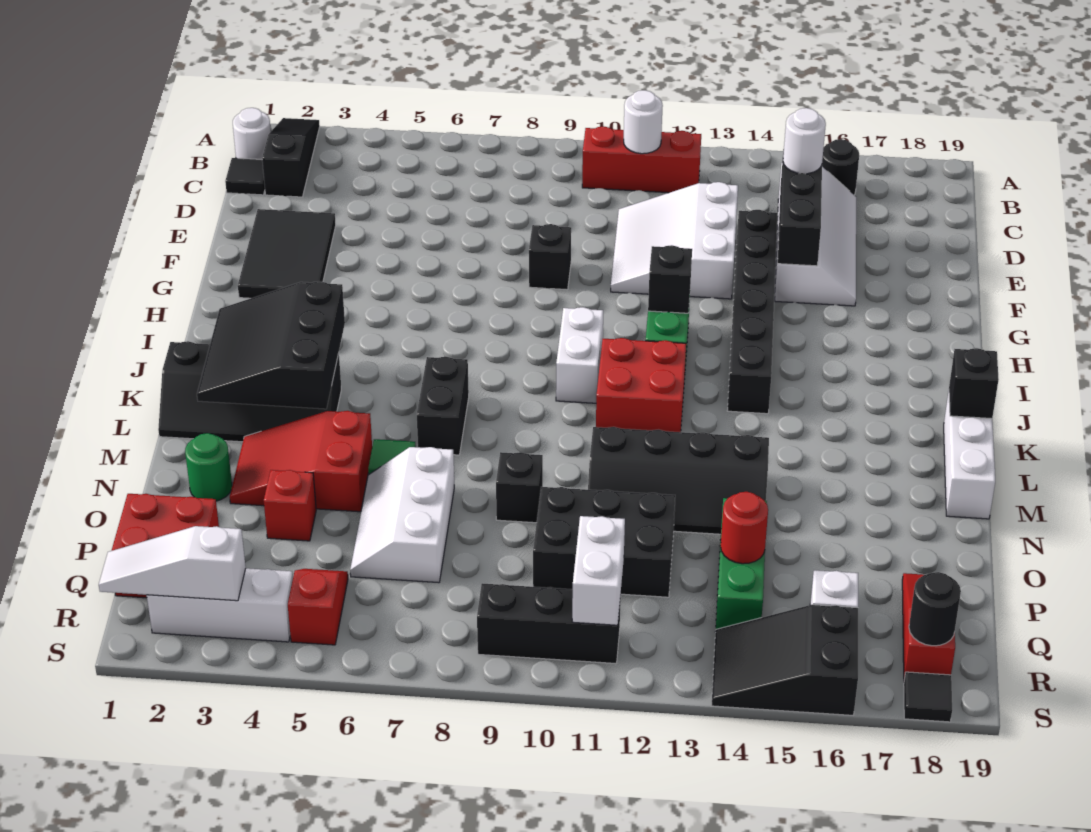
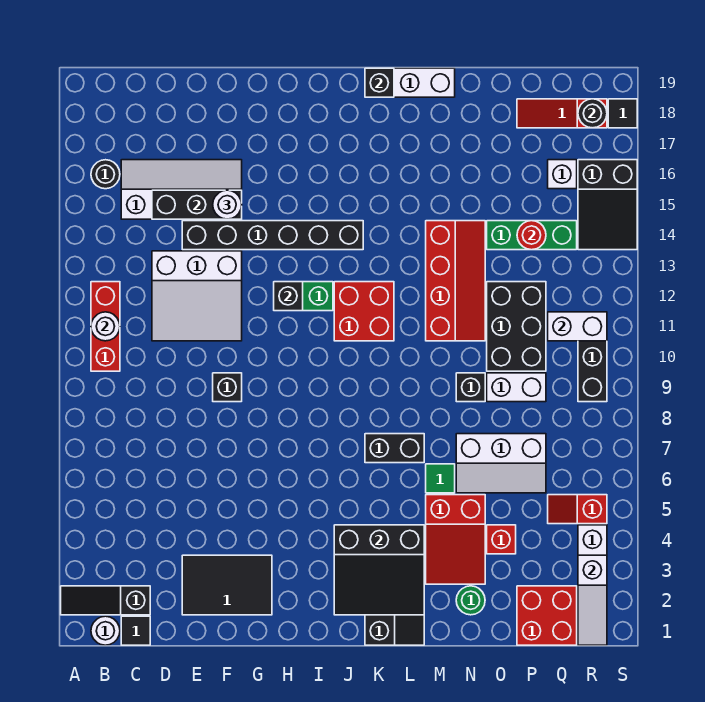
white 1x1 round brick [783,108,826,174] -> white 1x1 round brick moved to [213,190,242,219]
white 1x2 brick [556,307,603,403] -> white 1x2 brick moved to [487,373,546,402]
black 2x4 slope [588,427,769,534] -> red 2x4 slope [426,221,485,341]

